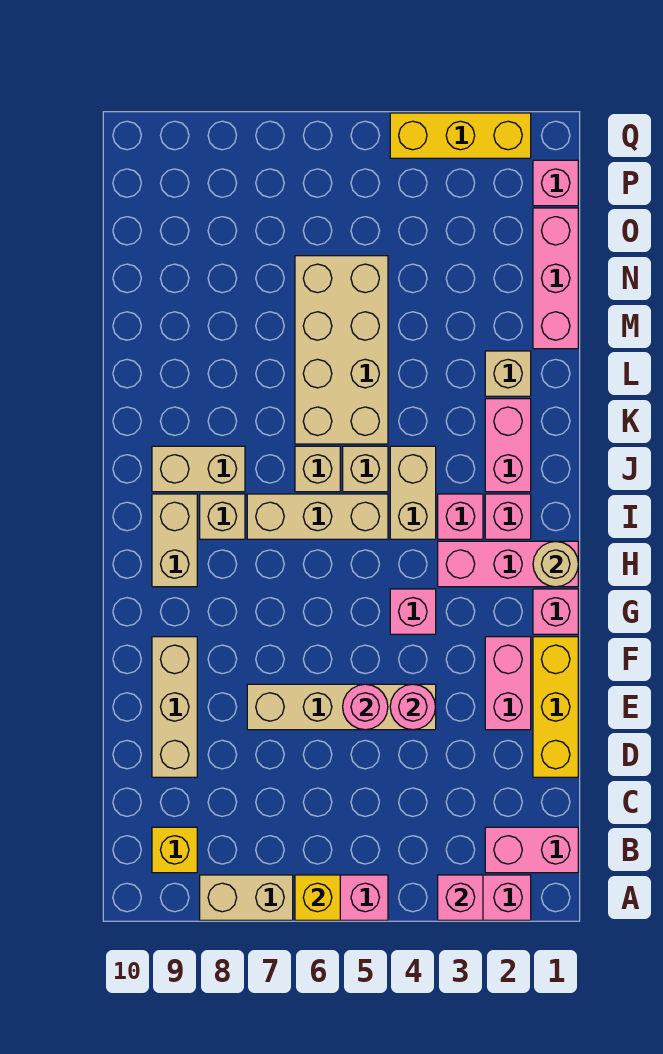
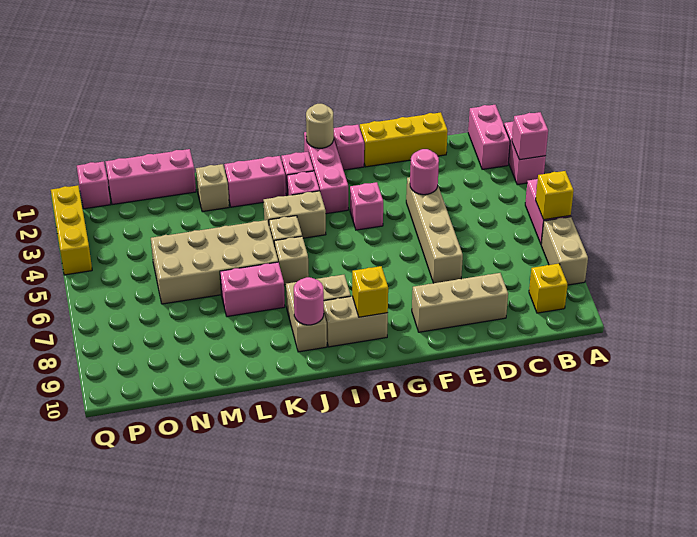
pink 1x2 brick [485,637,531,730] -> pink 1x2 brick moved to [220,262,285,317]
pink 1x1 round brick [343,684,388,730] -> pink 1x1 round brick moved to [294,277,324,325]
none -> yellow 1x1 brick [352,266,388,317]
tan 1x3 brick [247,494,388,539] -> none

